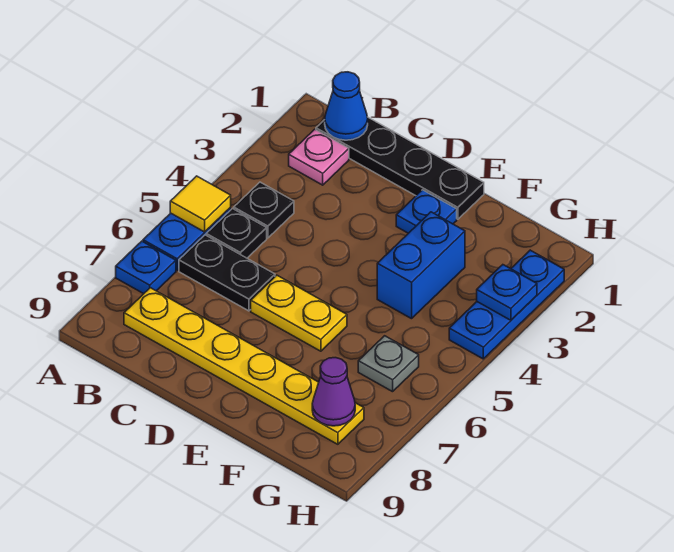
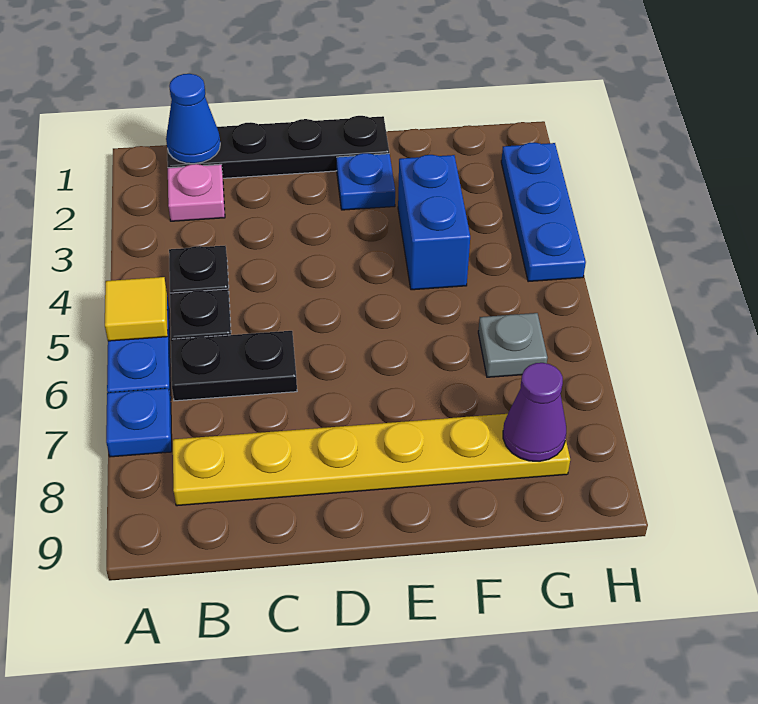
yellow 1x2 plate [251,275,347,351] -> none
blue 1x1 plate [477,265,537,320] -> none

